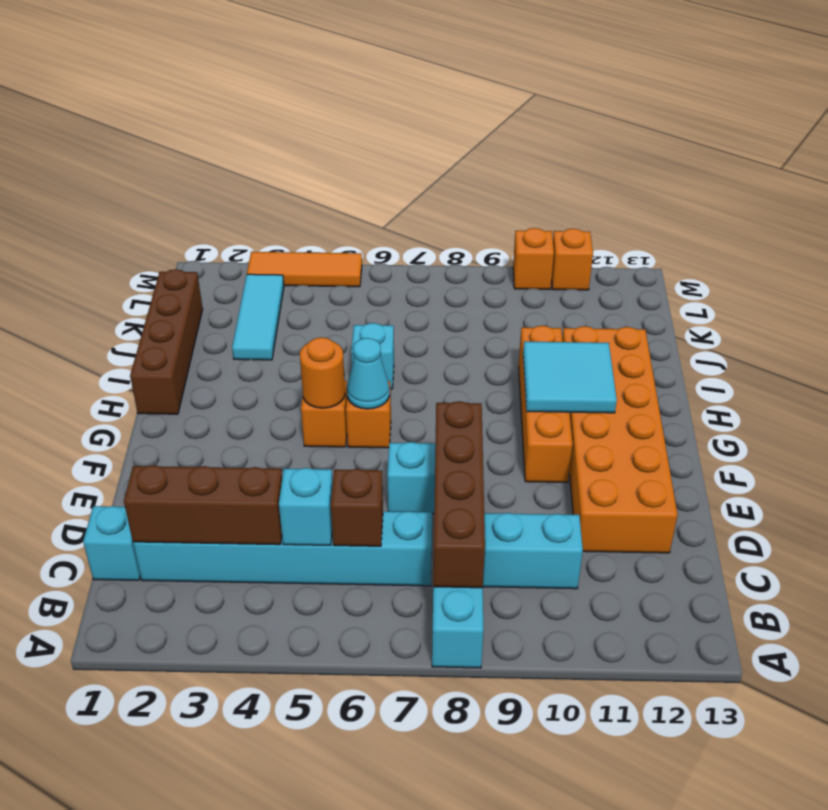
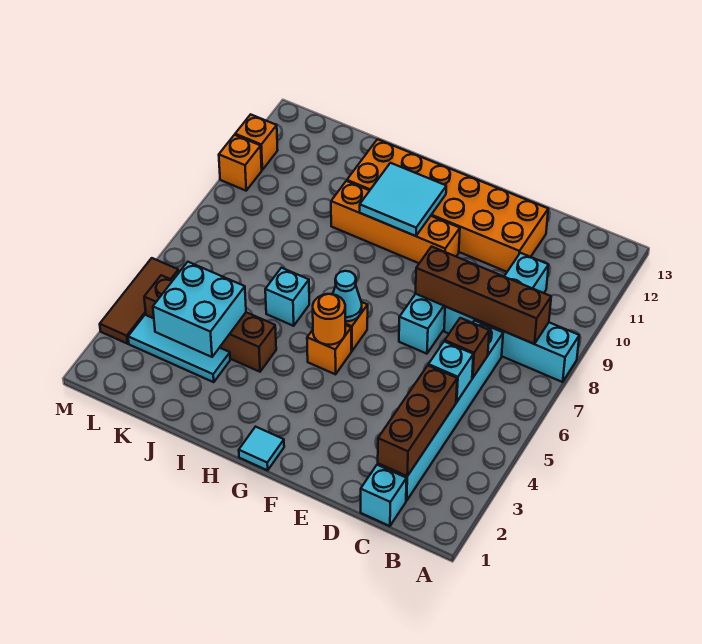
none -> cyan 1x1 tile [239,427,284,470]
brown 1x4 brick [130,269,203,414] -> brown 1x4 brick moved to [144,275,276,372]
none -> cyan 2x2 brick [153,262,246,357]
orange 1x3 tile [247,252,362,287] -> brown 1x3 tile [100,258,179,344]

